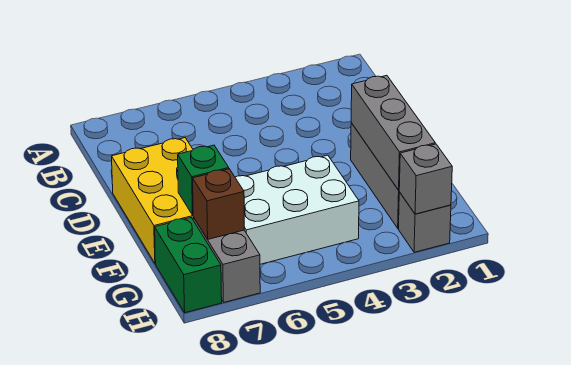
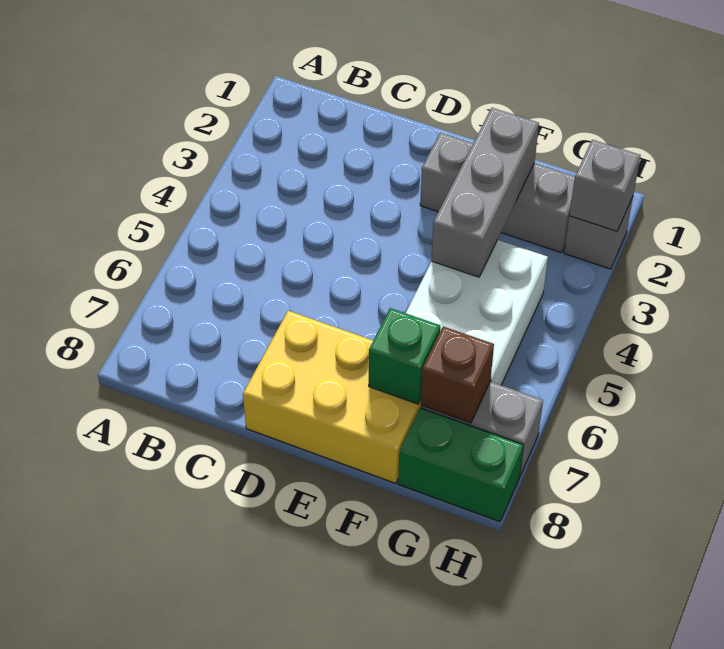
grey 1x3 brick [351,75,435,190] -> grey 1x3 brick turned to [431,108,539,277]

